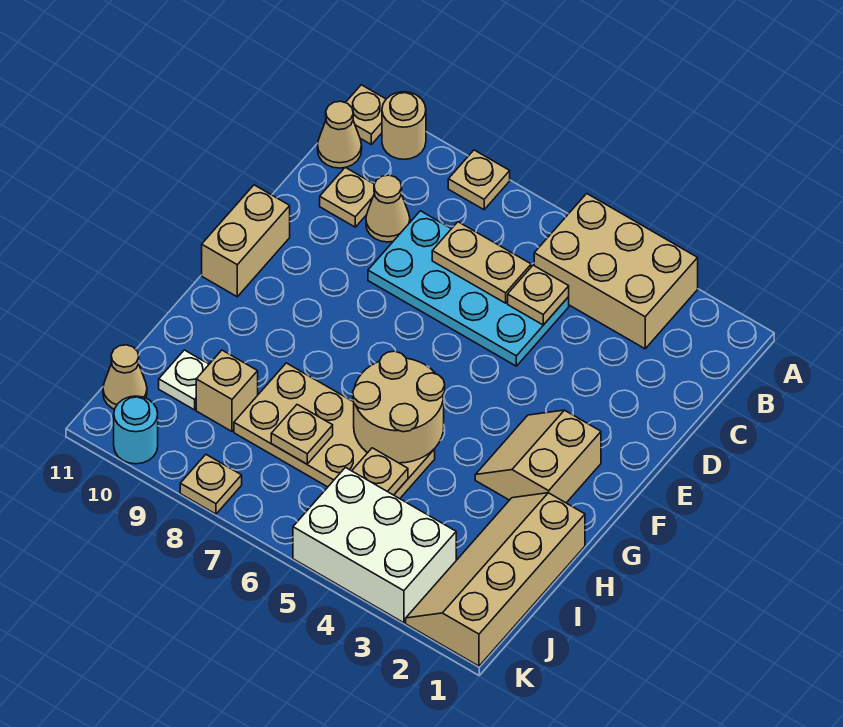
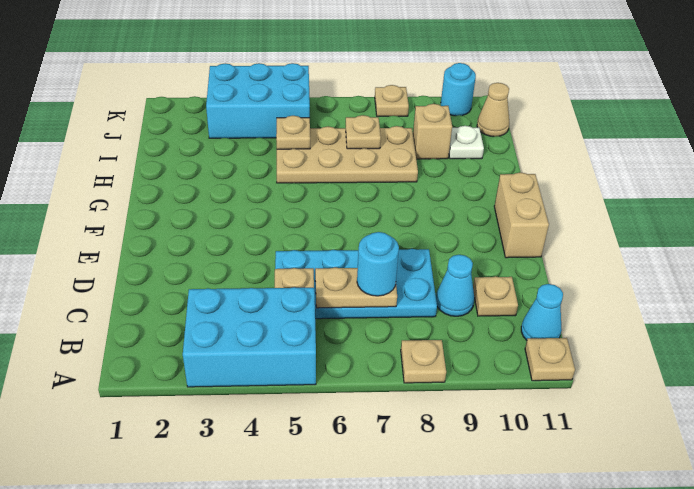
tan 2x3 brick [534,194,698,349] -> cyan 2x3 brick [183,287,316,387]
tan 1x1 round brick [382,92,426,159] -> none
tan 1x1 cone [318,101,362,168] -> cyan 1x1 cone [521,284,563,340]
none -> cyan 1x1 round brick [357,232,399,296]
tan 1x1 cone [366,175,410,242] -> cyan 1x1 cone [436,255,474,316]
tan 2x2 slope [475,410,601,503] -> none
tan 2x2 round brick [353,351,445,463] -> none
tan 2x4 slope [406,493,585,666] -> none
white 2x3 brick [293,467,456,623] -> cyan 2x3 brick [206,63,310,138]

